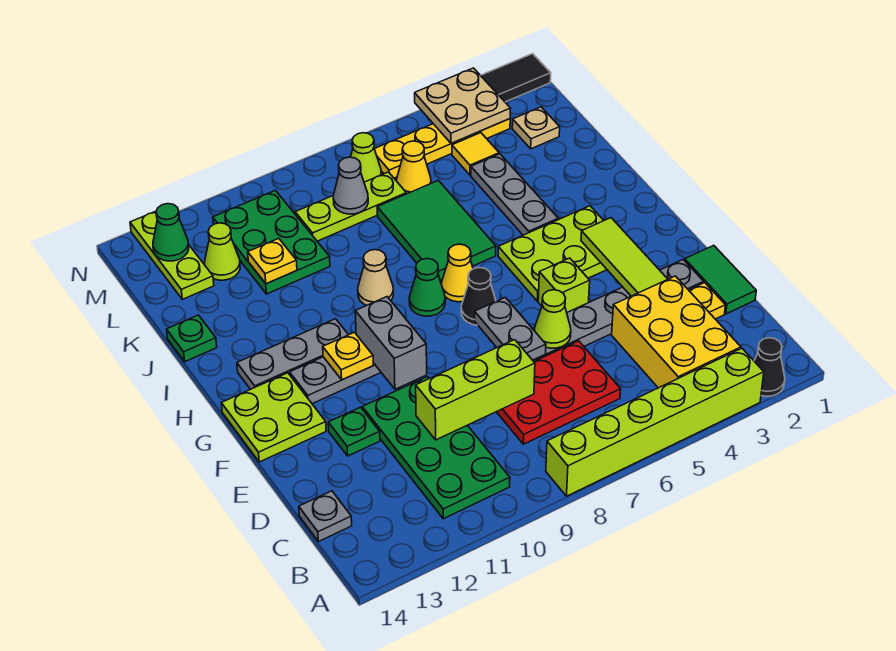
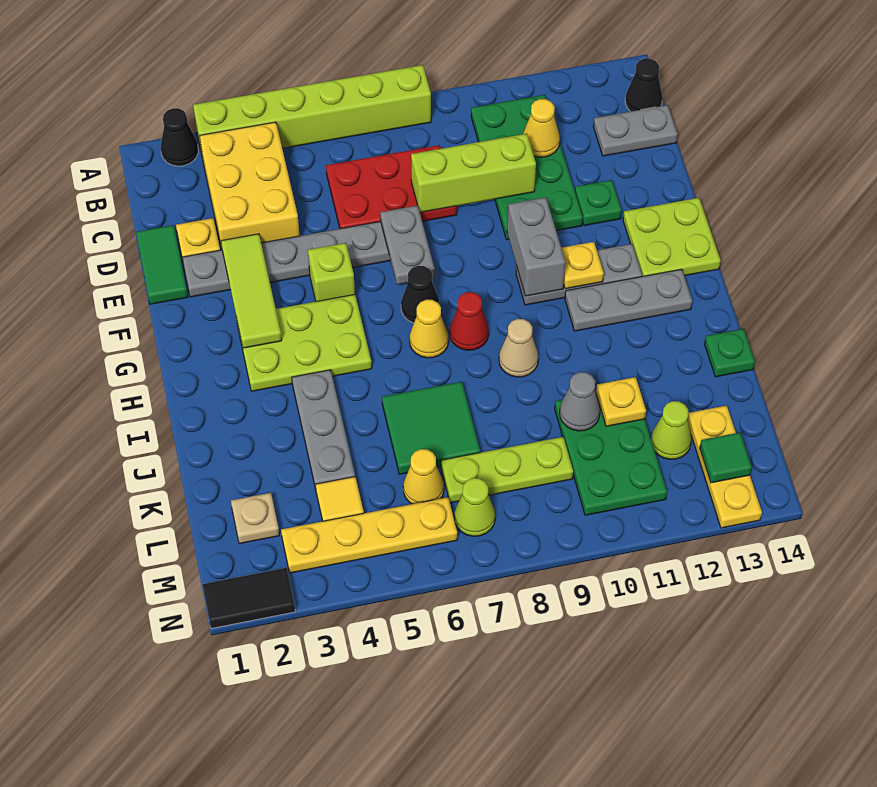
none -> black 1x1 cone [625,58,663,111]
none -> yellow 1x1 cone [523,99,560,157]
grey 1x1 plate [299,491,352,542] -> grey 1x2 plate [593,105,678,156]
lime 1x1 cone [534,290,571,348] -> none
green 1x1 cone [409,259,445,316] -> red 1x1 cone [450,292,489,350]
green 2x3 tile [377,180,496,281] -> green 2x2 tile [382,382,480,474]
grey 1x1 cone [333,157,368,214] -> grey 1x1 cone moved to [560,372,600,431]
lime 1x3 plate [130,211,214,299] -> yellow 1x3 plate [688,406,762,528]
tan 2x2 plate [415,68,511,143] -> none
green 1x1 cone [153,204,189,261] -> green 1x1 tile [700,433,752,483]

